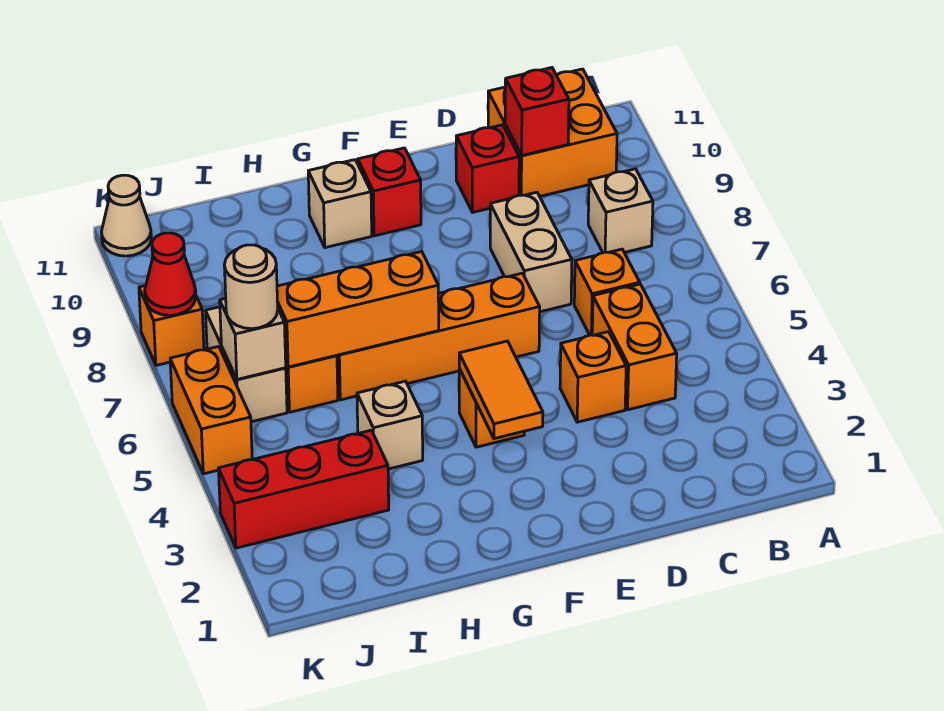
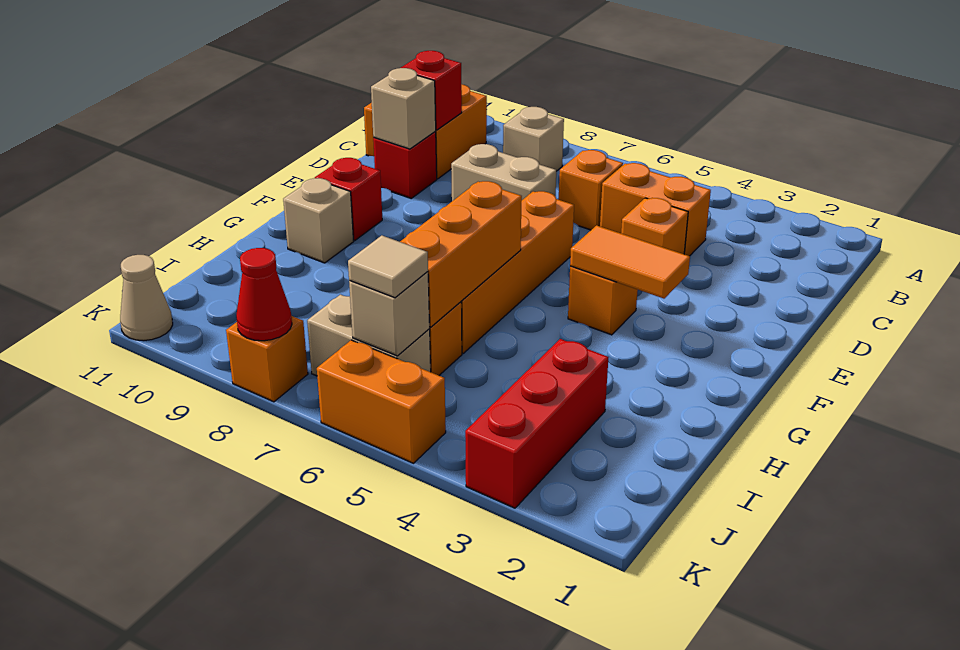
tan 1x1 brick [357,381,423,469] -> tan 1x1 brick moved to [371,68,436,149]
tan 1x1 round brick [224,245,278,329] -> tan 1x1 tile [348,235,428,298]

